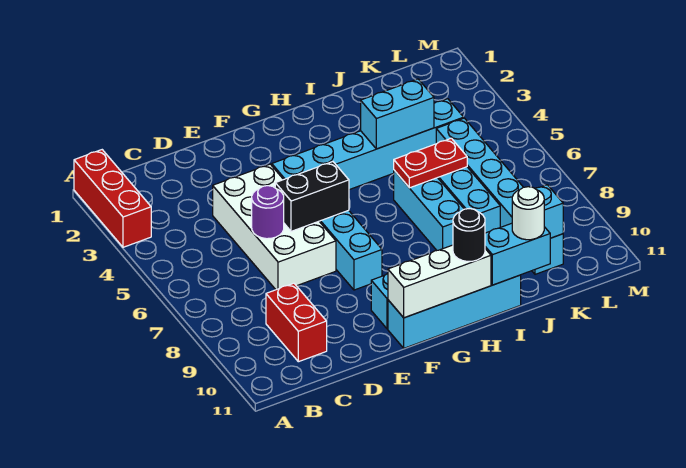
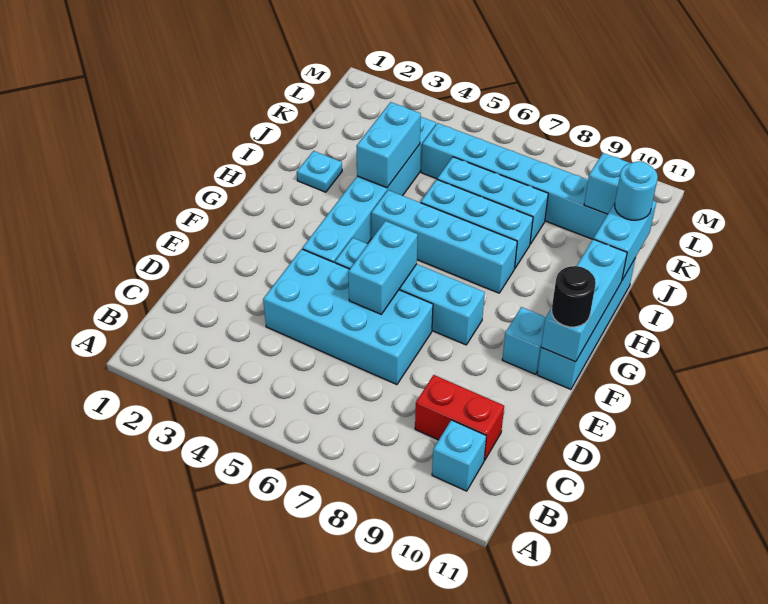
red 1x3 brick [74,150,151,247] -> none
none -> cyan 1x1 brick [432,420,486,491]
white 2x4 brick [213,164,336,290] -> cyan 2x4 brick [263,249,433,385]
purple 1x1 round brick [252,186,284,239] -> none
black 1x2 brick [275,162,349,231] -> cyan 1x2 brick [348,221,418,314]
white 1x3 brick [388,245,491,318] -> cyan 1x3 brick [541,239,627,362]
none -> cyan 1x4 brick [371,190,517,293]
black 1x1 round brick [453,209,485,261] -> black 1x1 round brick moved to [552,266,596,327]
none -> cyan 1x1 plate [297,151,342,192]
red 1x2 plate [394,138,467,188] -> none
white 1x1 round brick [512,187,544,240] -> cyan 1x1 round brick [615,161,658,220]

